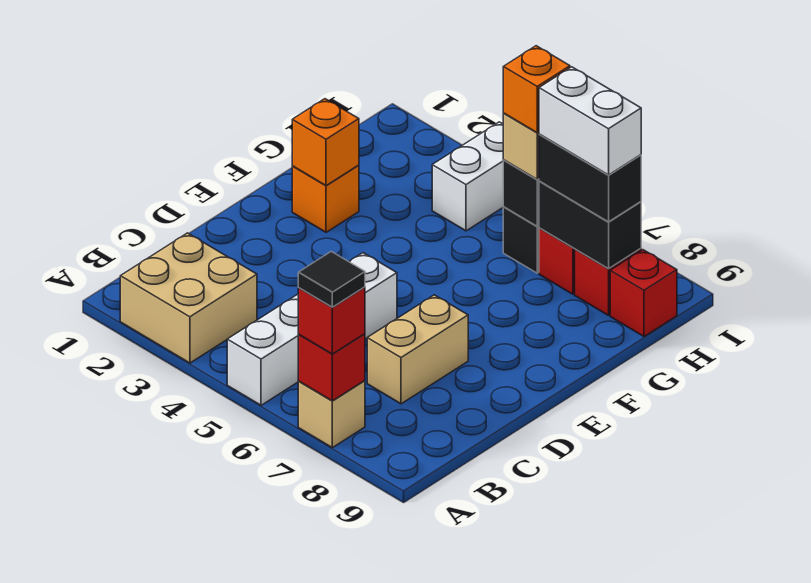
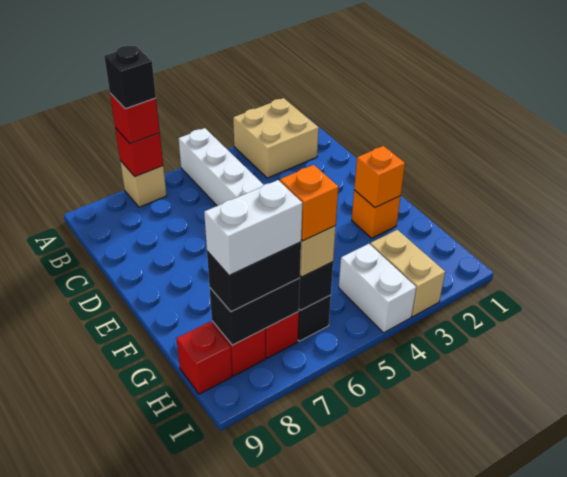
black 1x1 tile [298,252,365,307] -> black 1x1 brick [104,46,156,109]
tan 1x2 brick [367,295,468,404] -> tan 1x2 brick moved to [370,230,445,317]

